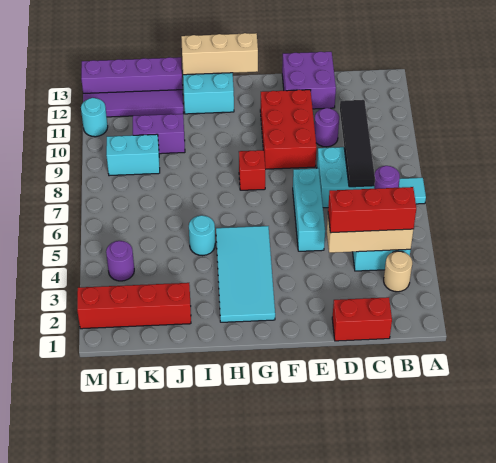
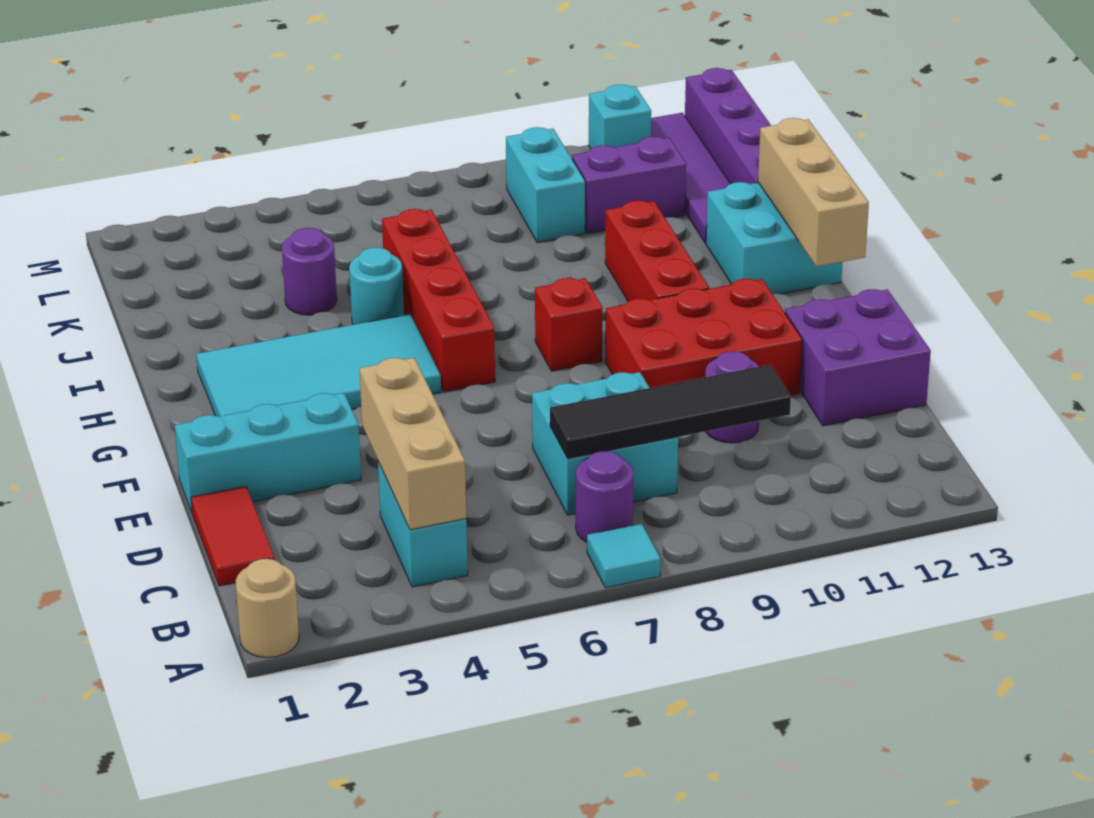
tan 1x1 round brick [384,251,412,292] -> tan 1x1 round brick moved to [235,559,299,658]
red 1x3 brick [328,187,416,233] -> red 1x3 brick moved to [605,200,709,301]
red 1x2 brick [332,297,392,341] -> red 1x2 tile [191,487,274,586]
cyan 1x3 brick [293,168,325,251] -> cyan 1x3 brick moved to [175,393,361,512]
red 1x4 brick [77,283,191,329] -> red 1x4 brick moved to [382,209,495,392]
purple 1x2 brick [133,114,185,154] -> purple 1x2 brick turned to [572,137,686,233]
purple 1x1 round brick [106,241,134,281] -> purple 1x1 round brick moved to [282,228,337,315]
cyan 1x1 round brick [81,98,108,137] -> cyan 1x1 brick [589,85,651,149]

